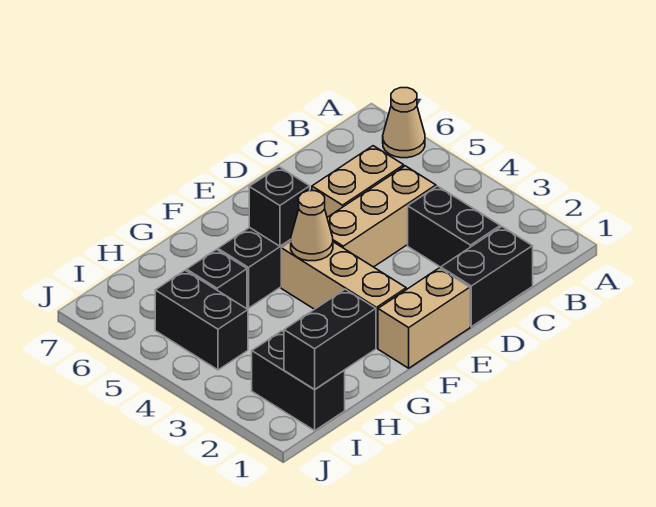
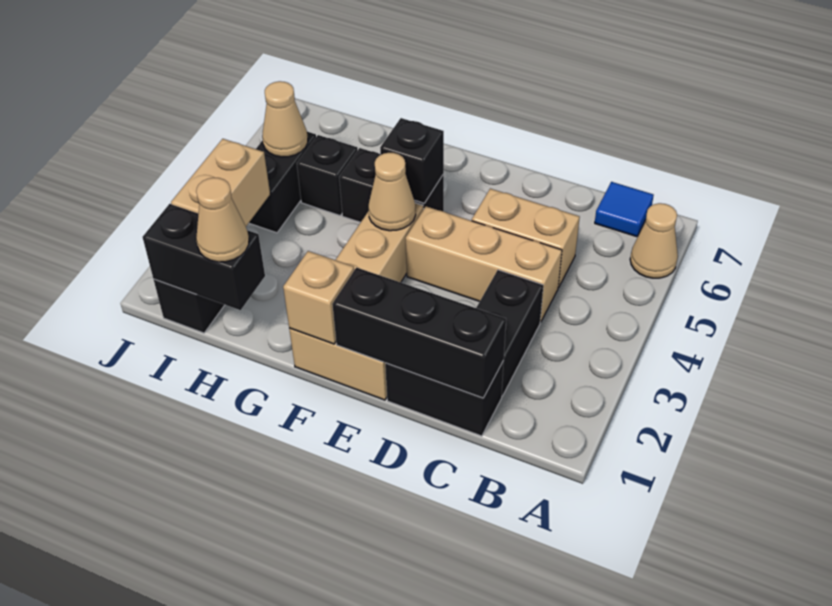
none -> blue 1x1 tile [595,182,654,237]
none -> black 1x3 brick [332,268,506,398]
none -> tan 1x1 brick [283,251,354,344]
none -> tan 1x1 cone [196,178,249,262]
none -> tan 1x2 brick [171,139,270,226]
none -> tan 1x1 cone [262,81,308,157]

